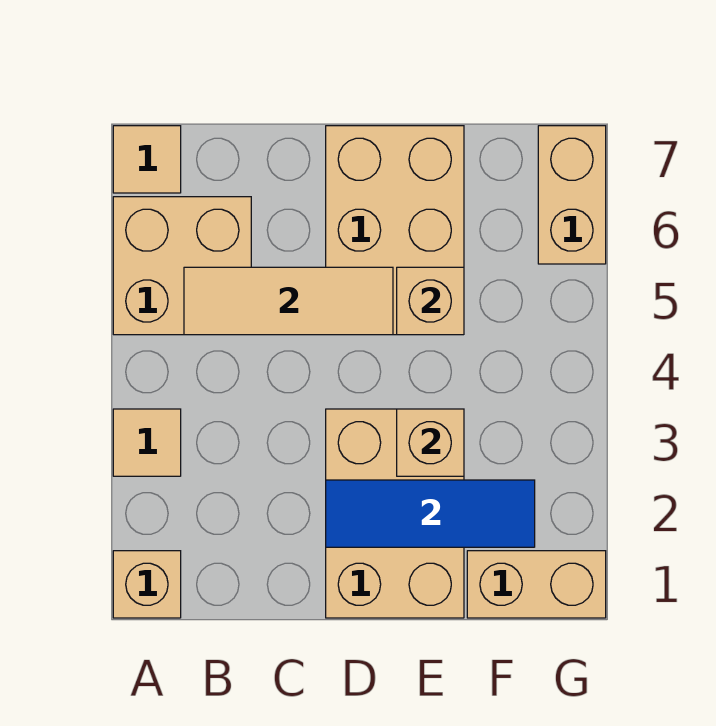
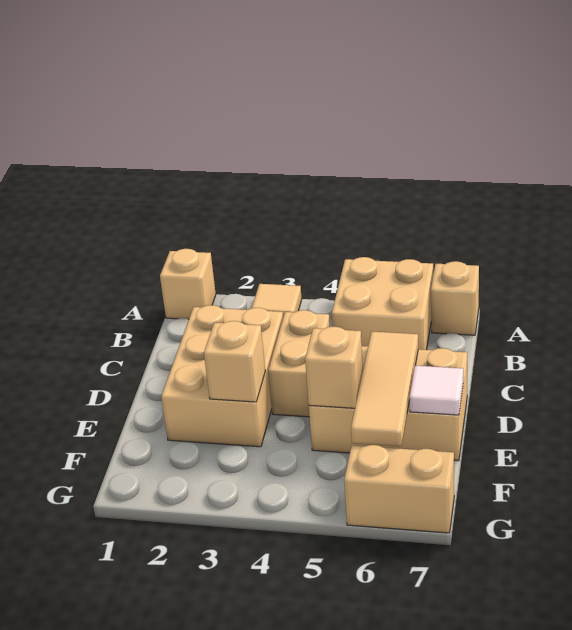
tan 1x1 tile [113,126,181,193] -> tan 1x1 brick [431,261,479,335]
tan 1x3 tile [184,267,393,335] -> tan 1x3 tile moved to [351,331,418,446]
tan 2x3 brick [326,409,464,618] -> tan 2x3 brick turned to [161,305,283,447]
blue 1x3 tile [326,480,535,547] -> none
none -> white 1x1 tile [410,366,463,415]
tan 1x2 brick [467,551,606,618] -> tan 1x2 brick moved to [268,310,330,417]

